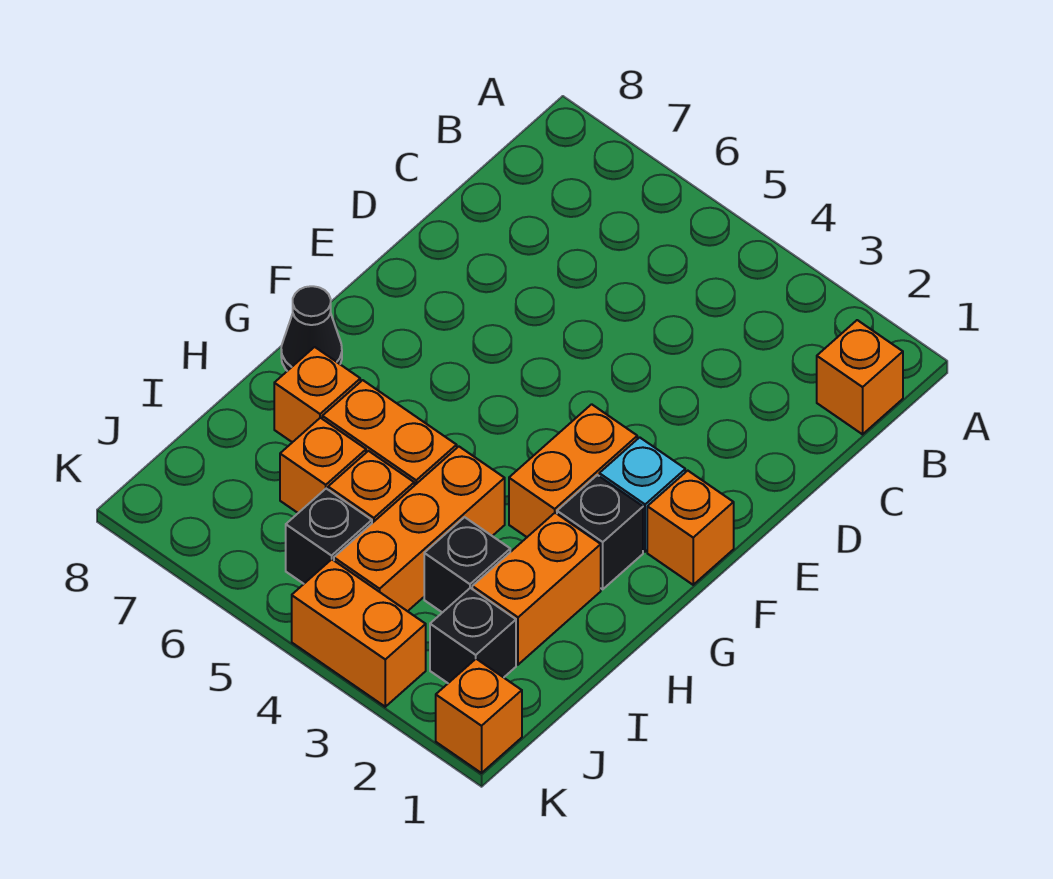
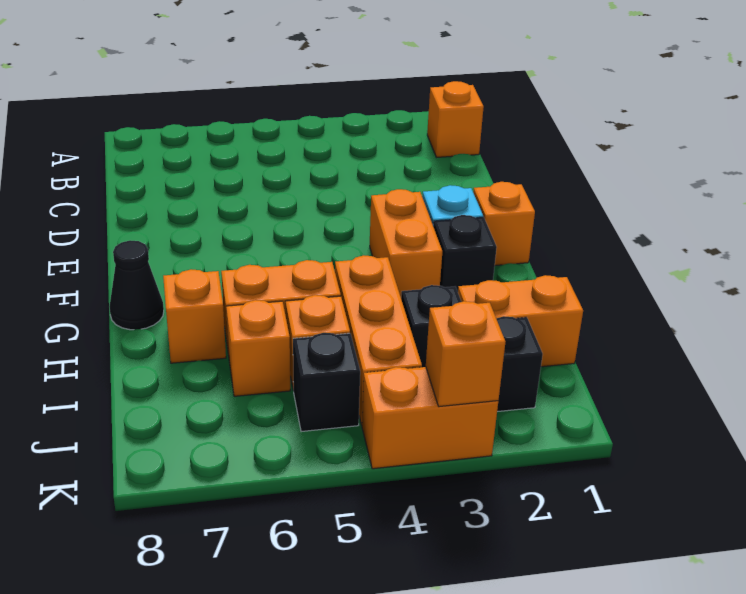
orange 1x2 brick [472,513,601,665] -> orange 1x2 brick turned to [458,275,583,367]
orange 1x1 brick [436,659,522,773] -> orange 1x1 brick moved to [426,301,505,407]

